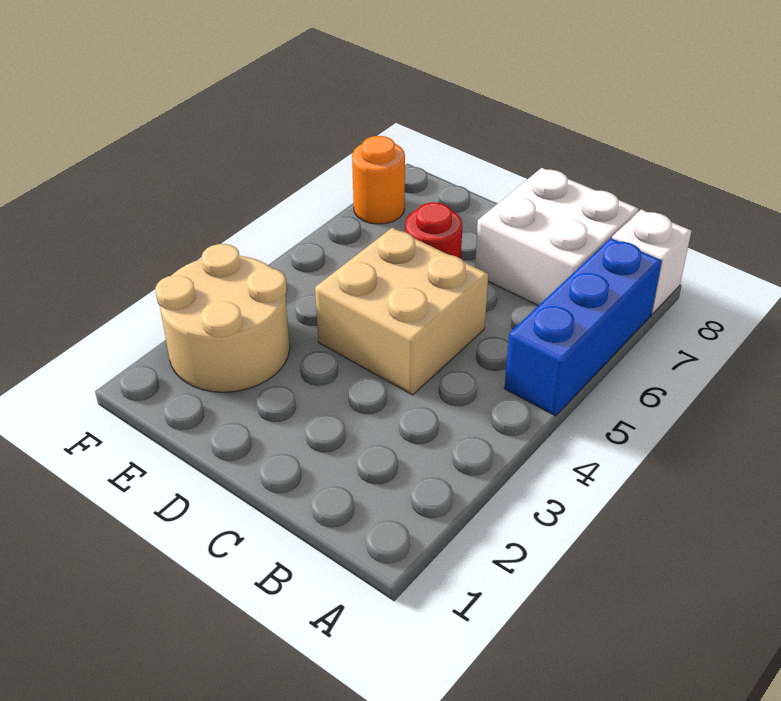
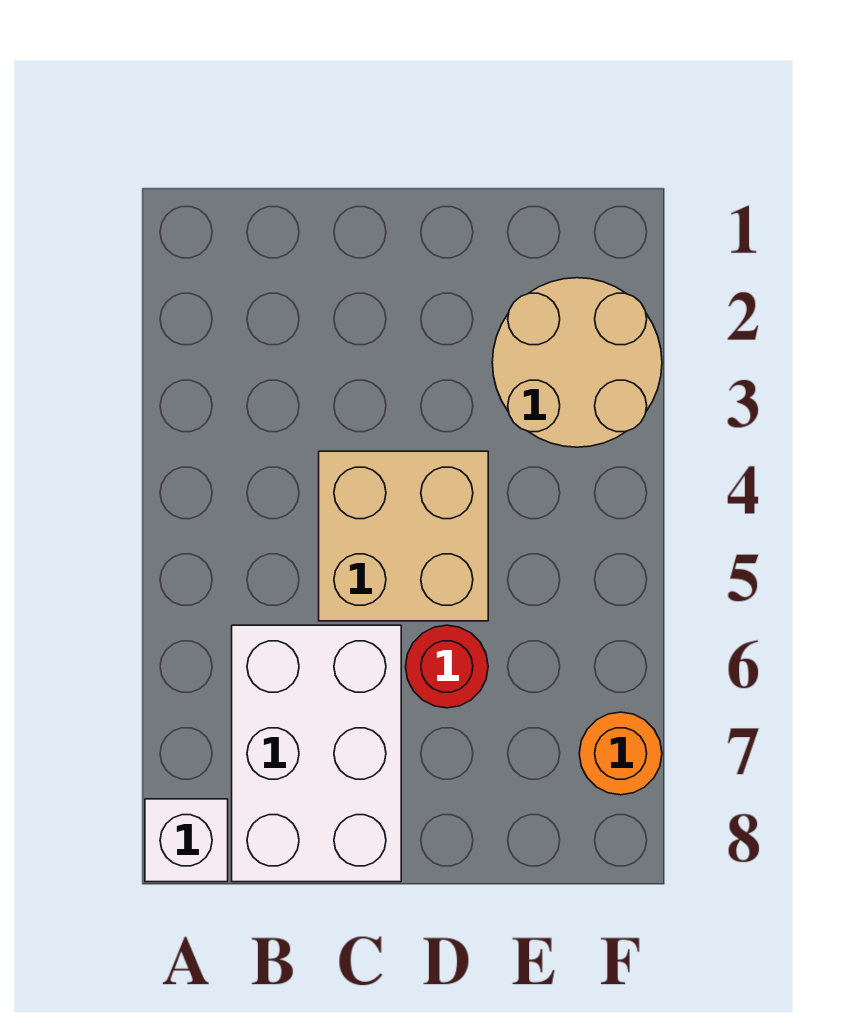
blue 1x3 brick [504,238,662,416] -> none
white 2x2 brick [475,168,638,306] -> white 2x3 brick [232,625,401,882]

